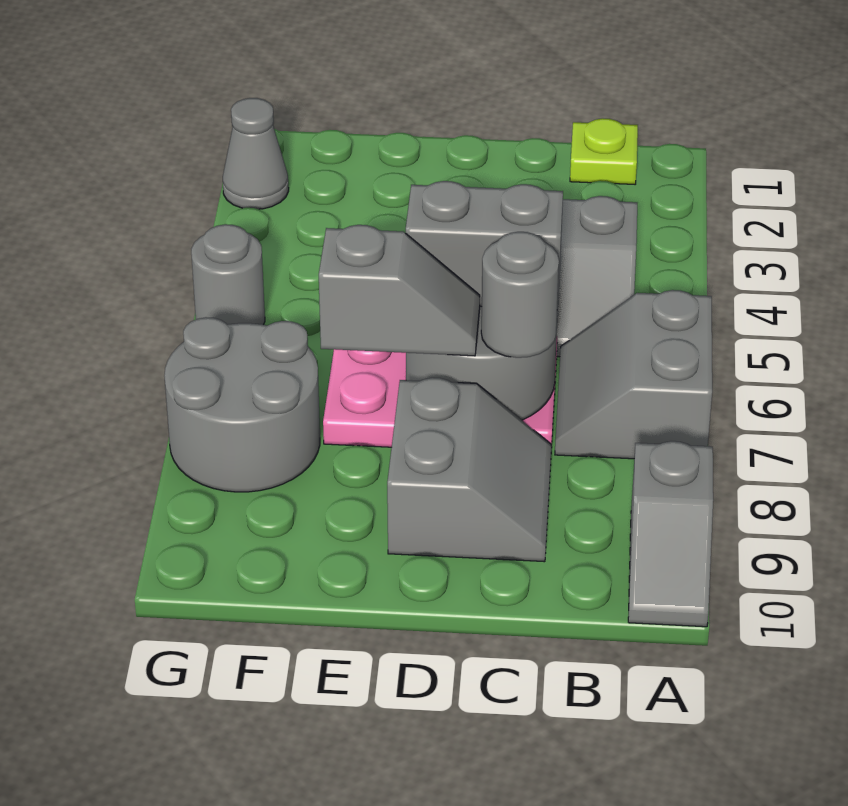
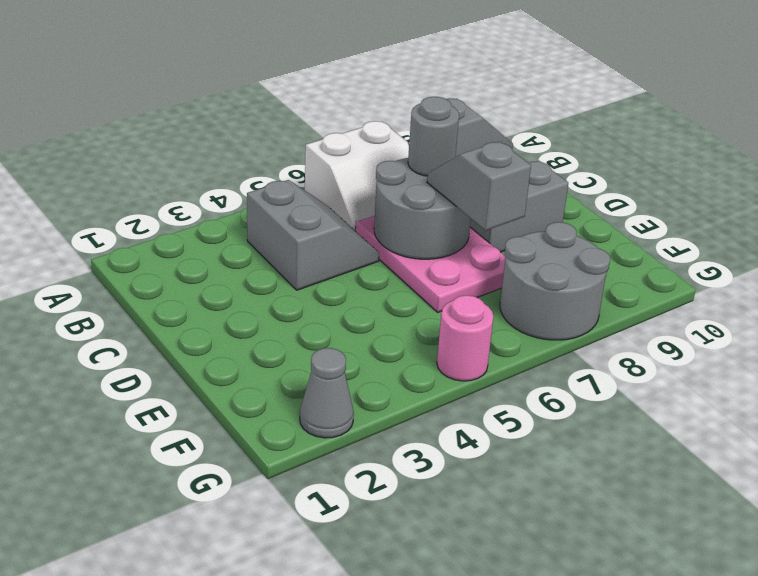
grey 2x2 slope [555,290,712,459] -> white 2x2 slope [305,121,409,230]
lime 1x1 plate [570,118,638,184] -> none
grey 1x2 brick [406,181,563,310] -> none
grey 1x1 round brick [191,224,265,325] -> pink 1x1 round brick [437,295,493,381]

